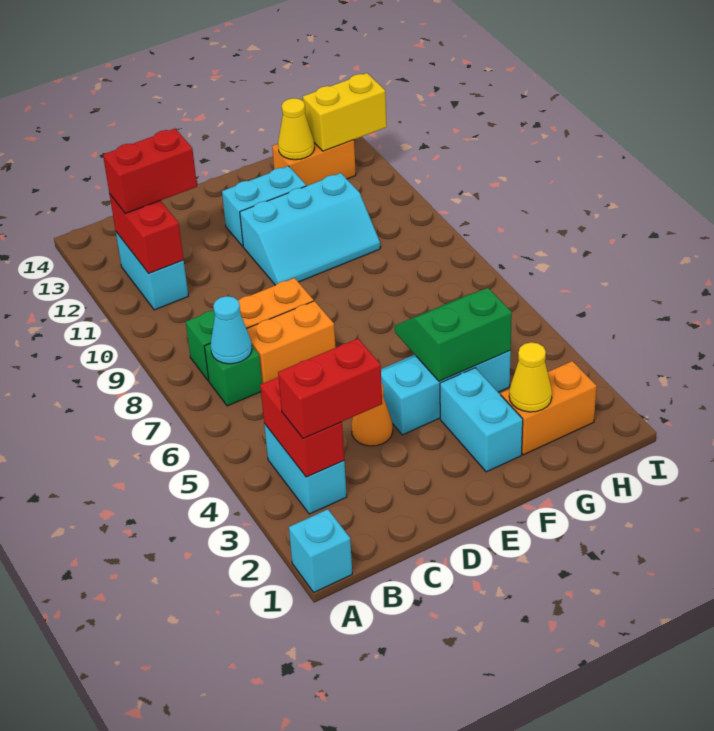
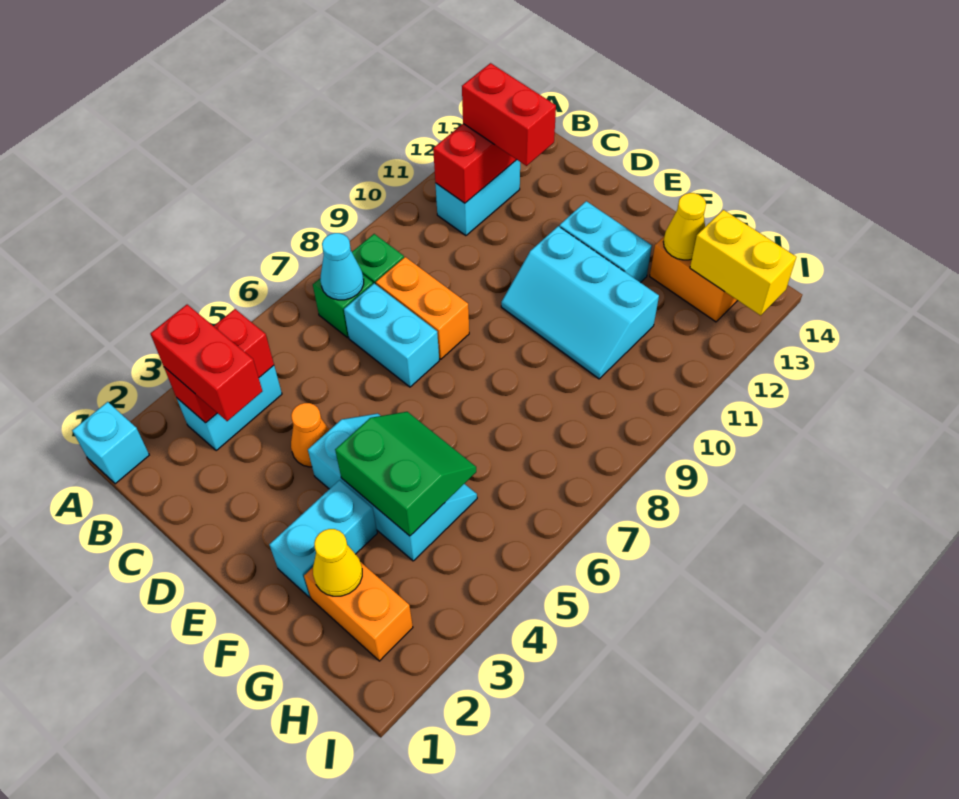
orange 1x2 brick [247,301,336,384] -> cyan 1x2 brick [344,283,439,387]

